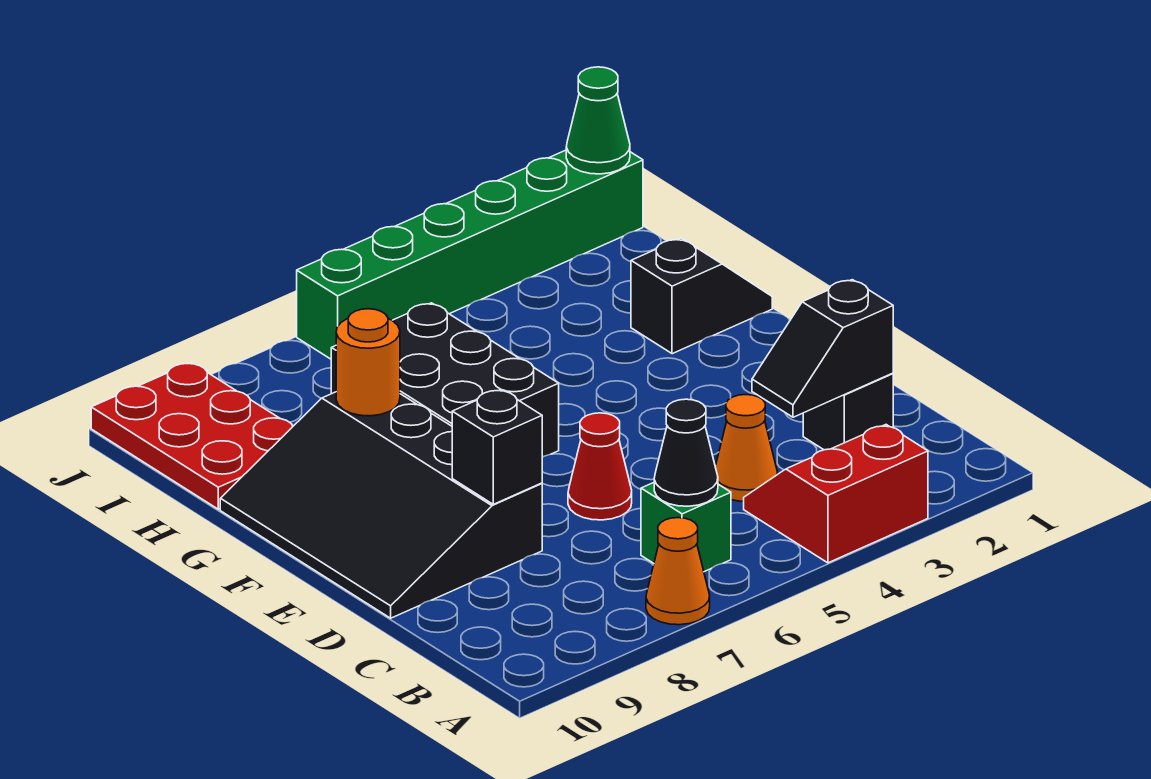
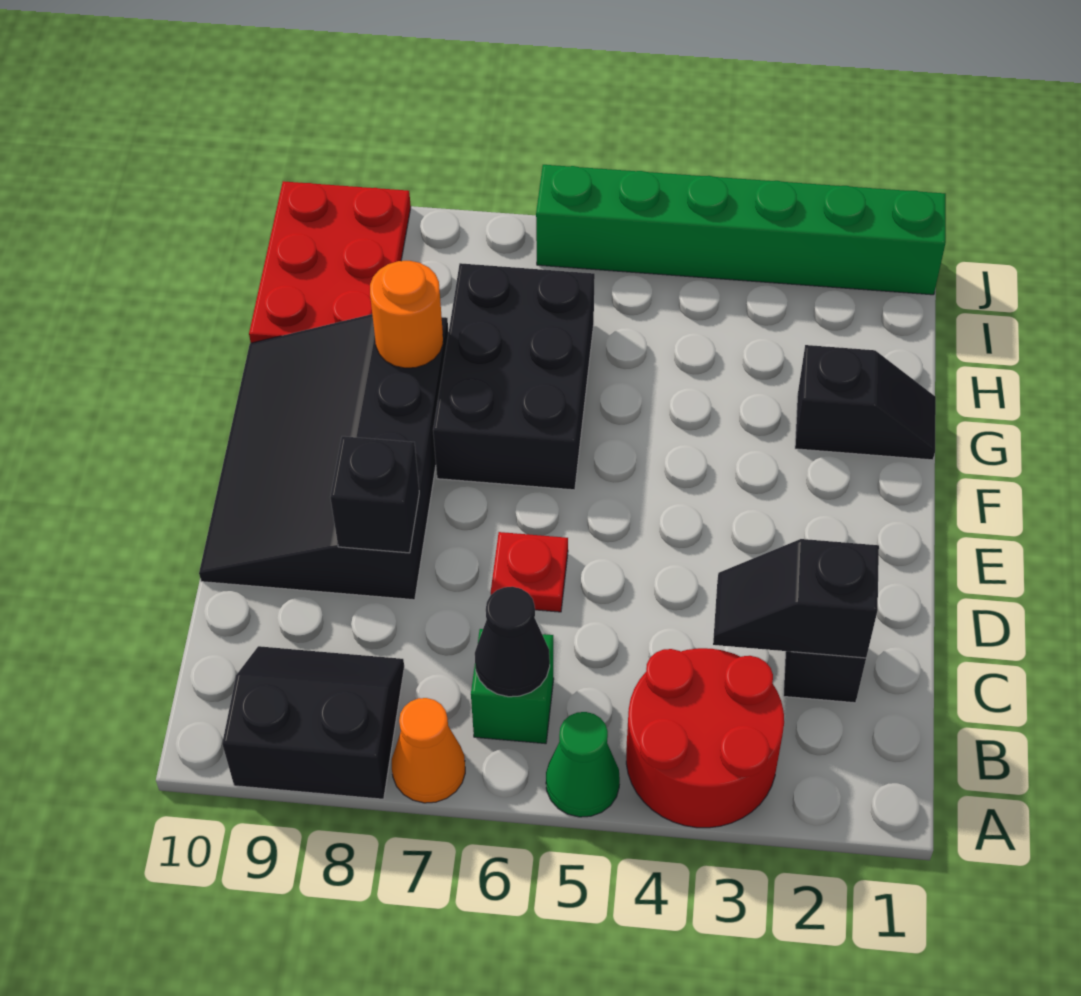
red 2x2 slope [744,425,928,563] -> red 2x2 round brick [626,648,784,828]
none -> black 2x2 slope [222,646,404,799]
orange 1x1 cone [715,395,778,501] -> none
red 1x1 cone [568,413,632,520] -> red 1x1 plate [491,532,568,612]
green 1x1 cone [566,67,630,174] -> green 1x1 cone moved to [546,712,620,817]

